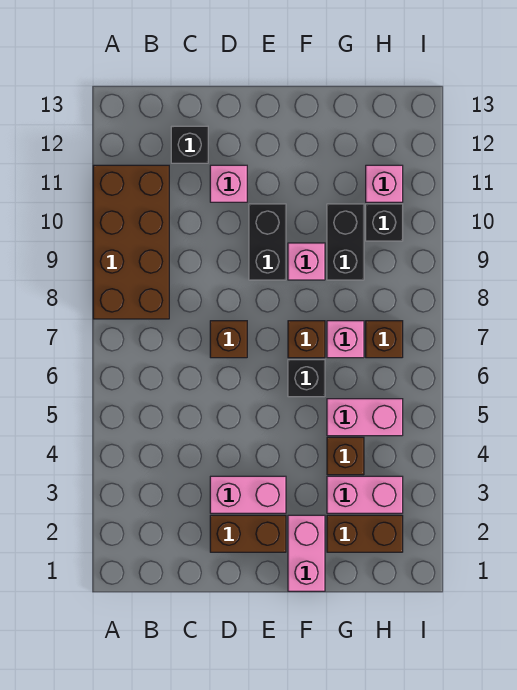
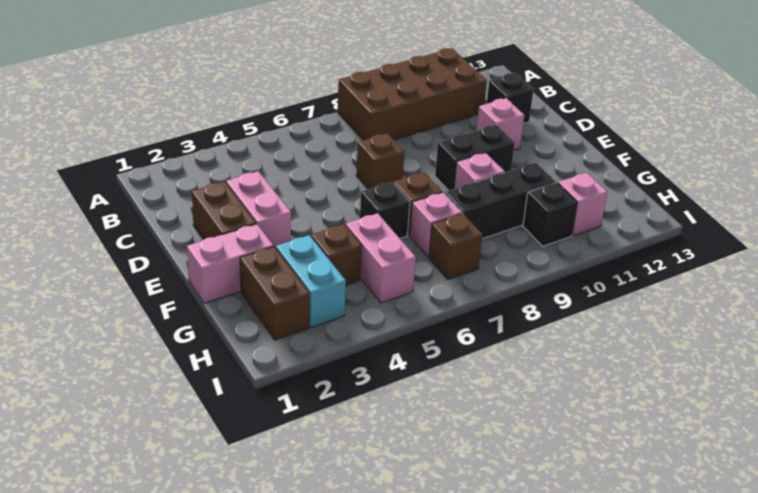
pink 1x2 brick [327,476,403,513] -> cyan 1x2 brick [276,235,346,327]
black 1x2 brick [327,204,364,280] -> black 1x3 brick [445,163,556,239]

